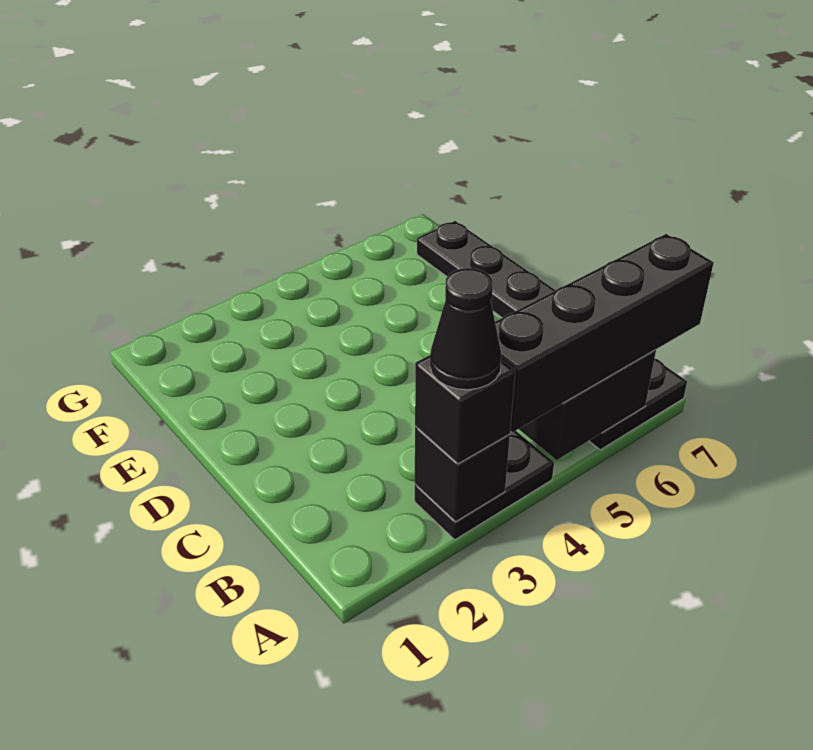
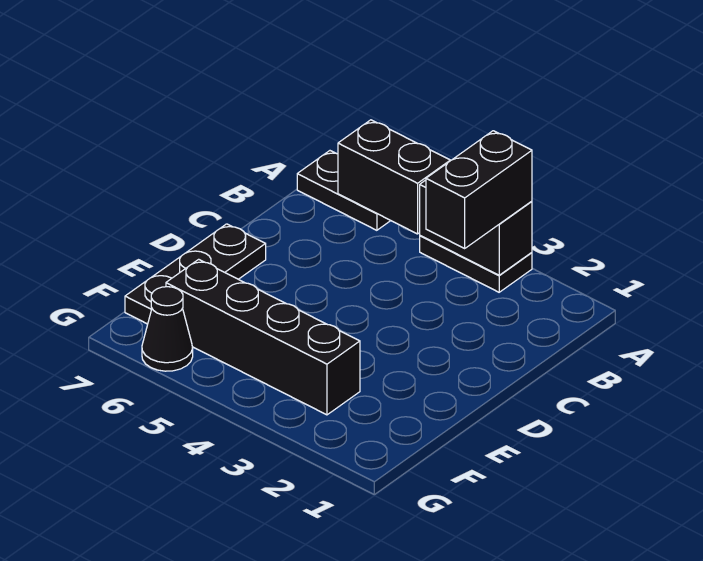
black 1x1 brick [415,426,510,522] -> black 1x2 brick [420,180,532,275]
black 1x1 brick [415,355,515,464] -> black 1x2 brick [426,131,532,248]
black 1x1 cone [430,268,501,390] -> black 1x1 cone moved to [142,287,193,371]
black 1x4 brick [495,234,714,432] -> black 1x4 brick moved to [166,259,360,415]

